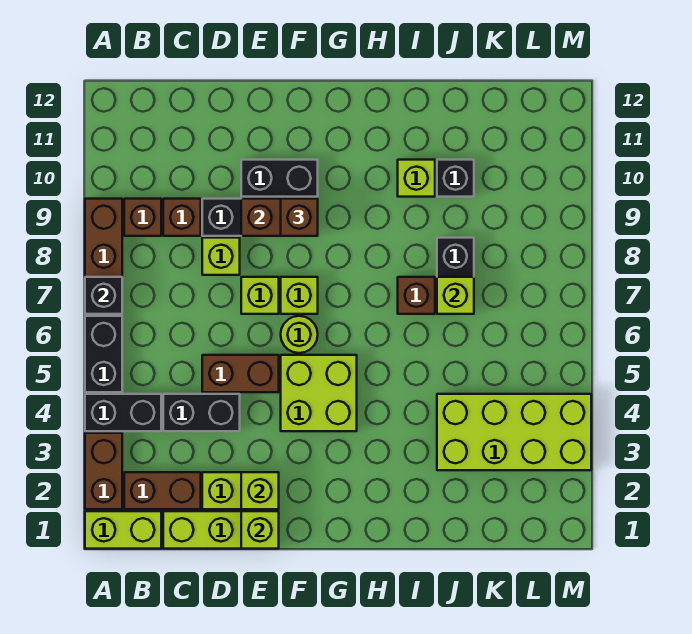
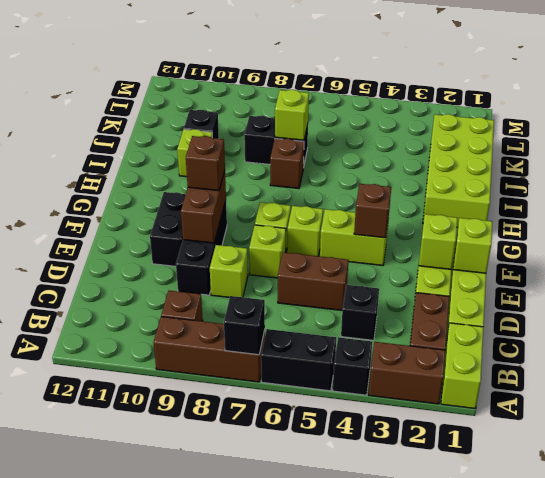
black 1x2 brick [85,394,161,431] -> black 1x1 brick [333,337,372,395]
black 1x2 brick [163,394,240,431] -> black 1x1 brick [341,285,379,340]
brown 1x1 brick [163,199,201,236] -> brown 1x1 brick moved to [354,184,391,238]
brown 1x2 brick [202,355,279,392] -> brown 1x2 brick turned to [278,252,348,310]
lime 2x2 brick [281,355,357,431] -> lime 1x2 brick [320,209,388,266]
lime 1x1 round brick [281,316,318,353] -> lime 1x1 brick [287,206,323,256]
lime 2x4 brick [437,394,591,470] -> lime 2x4 brick moved to [423,114,494,227]

